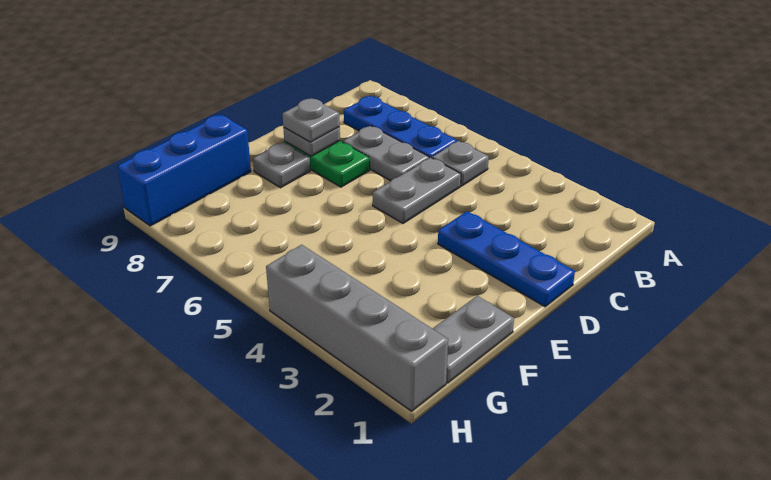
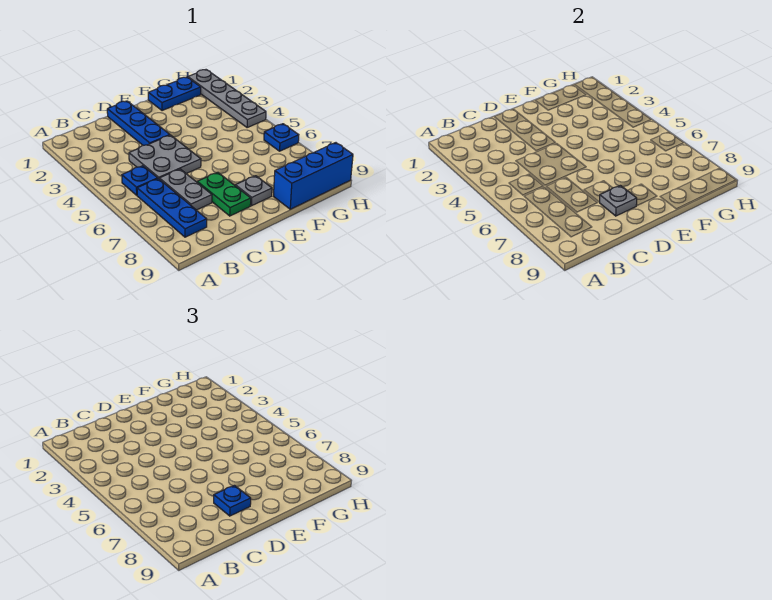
grey 1x1 plate [432,141,489,186] -> blue 1x1 plate [122,166,158,195]
grey 1x2 plate [373,158,461,223] -> grey 2x2 plate [129,135,201,179]
grey 1x1 plate [282,98,340,142] -> blue 1x1 plate [214,485,251,516]
grey 1x2 plate [433,296,514,383] -> blue 1x2 plate [148,77,201,111]
grey 1x4 brick [266,245,448,411] -> grey 1x4 plate [188,70,266,128]
none -> blue 1x1 plate [264,124,299,151]

